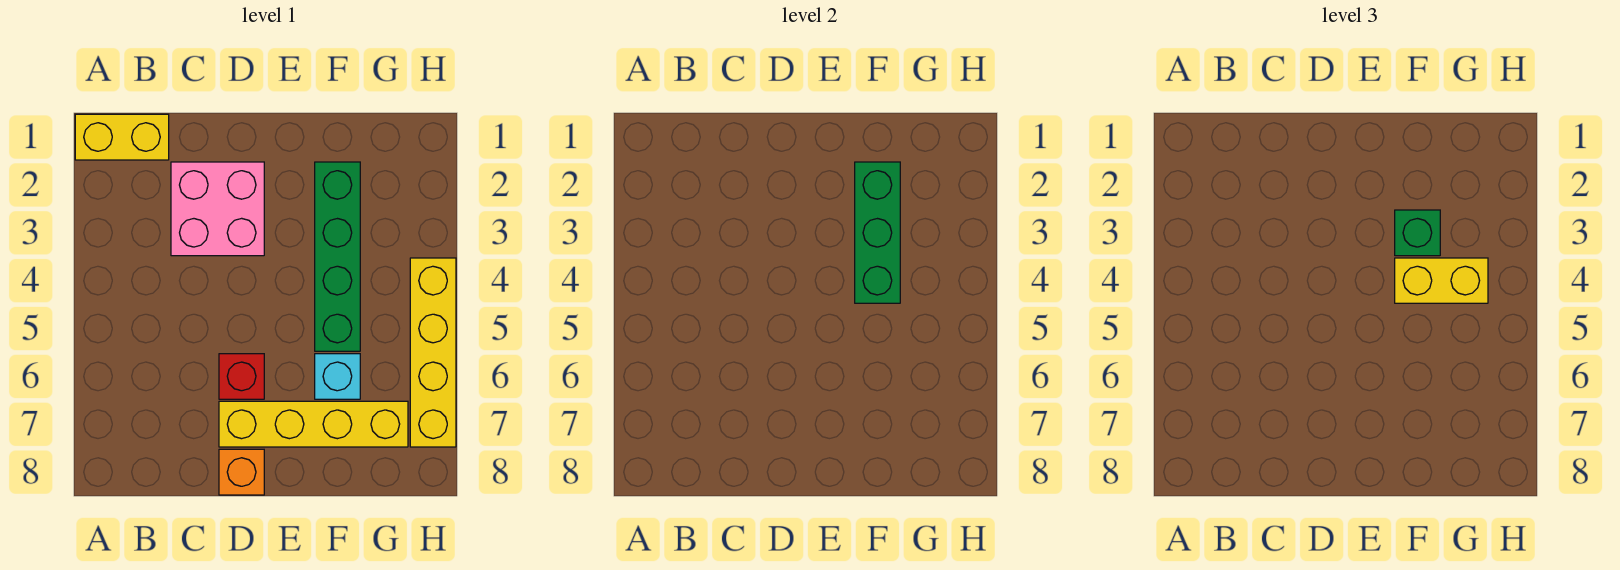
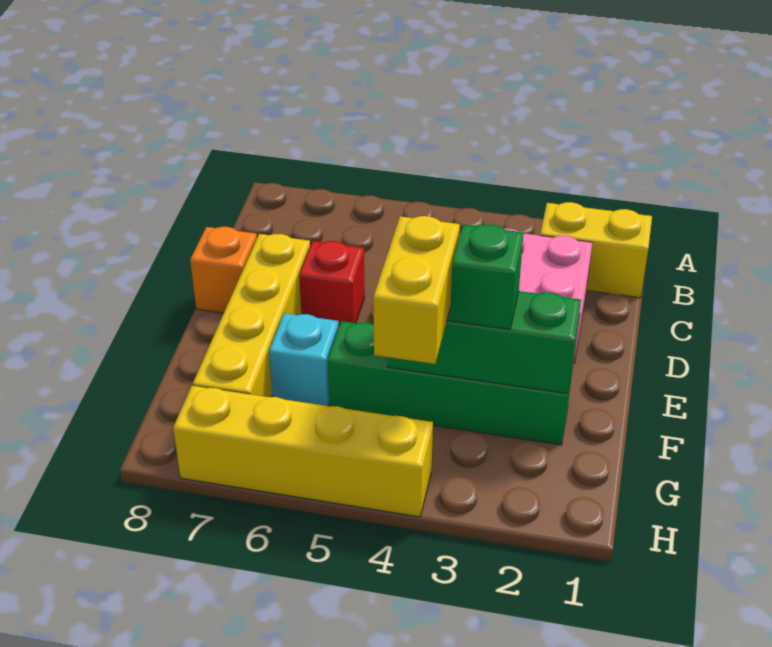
yellow 1x2 brick [75,114,169,160] -> yellow 1x2 brick turned to [540,202,652,298]

